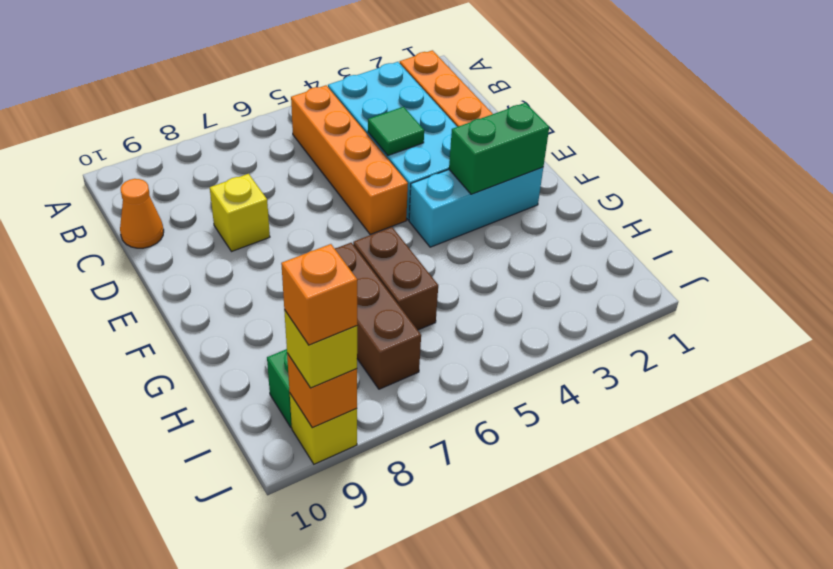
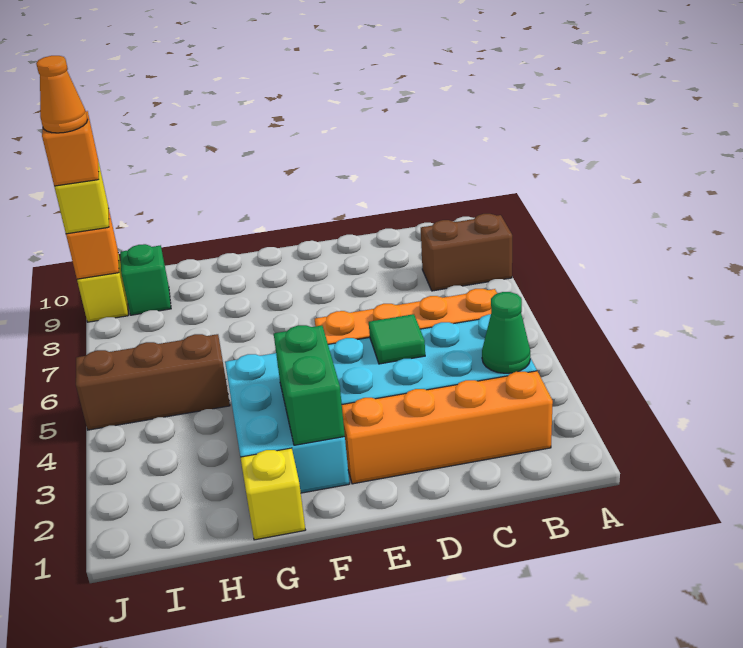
none -> green 1x1 cone [482,292,530,373]
orange 1x1 cone [120,179,164,248] -> orange 1x1 cone moved to [36,56,88,133]
yellow 1x1 brick [210,174,270,252] -> yellow 1x1 brick moved to [240,448,305,540]
cyan 1x3 brick [409,167,543,247] -> cyan 2x3 brick [225,353,349,493]
brown 1x2 brick [353,227,438,330] -> brown 1x2 brick moved to [421,214,512,291]
brown 1x3 brick [335,243,421,389] -> brown 1x3 brick moved to [76,334,230,430]

